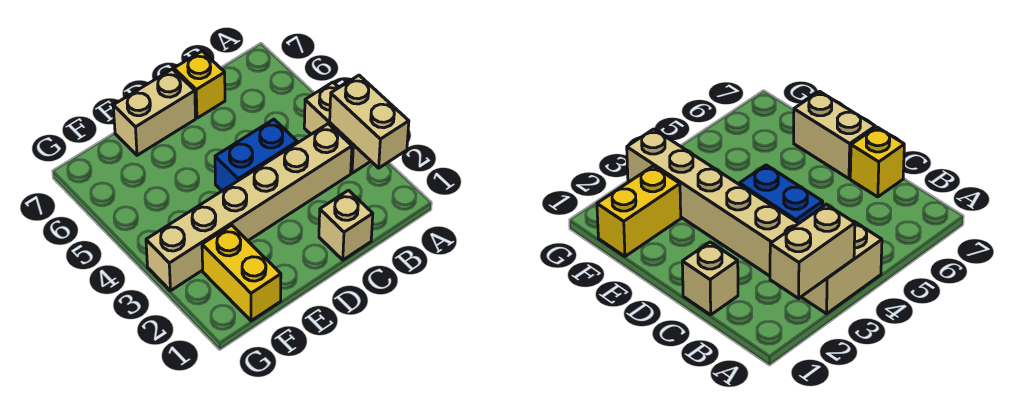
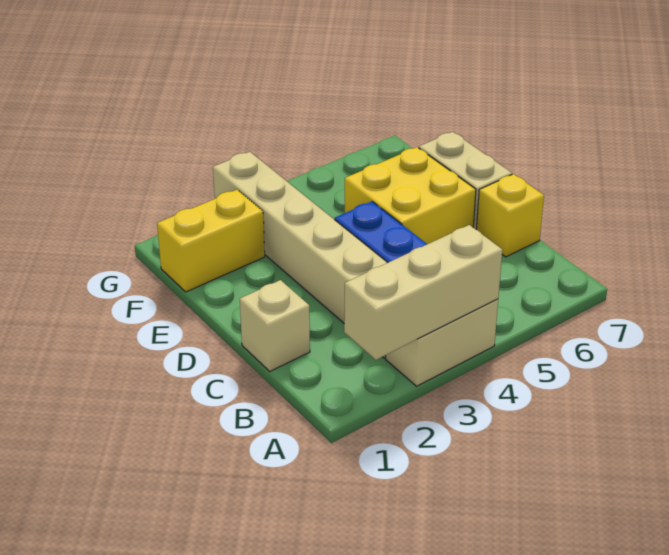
tan 1x2 brick [330,75,409,168] -> tan 1x3 brick [344,225,502,360]
none -> yellow 2x2 brick [345,147,476,244]

